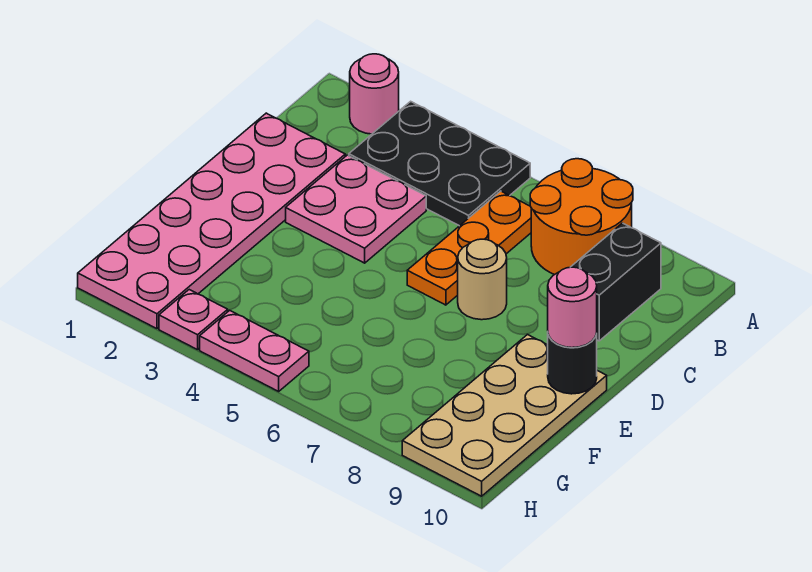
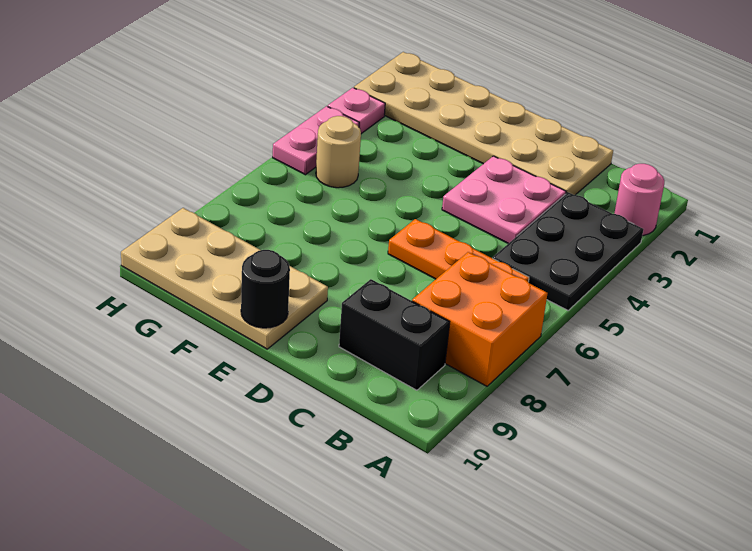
orange 2x2 round brick [530,159,633,275] -> orange 2x2 brick [412,252,548,386]
pink 2x6 plate [78,113,345,329] -> tan 2x6 plate [354,52,613,195]
tan 1x1 round brick [458,239,507,320] -> tan 1x1 round brick moved to [316,116,361,188]
pink 1x1 round brick [548,267,597,348] -> none

